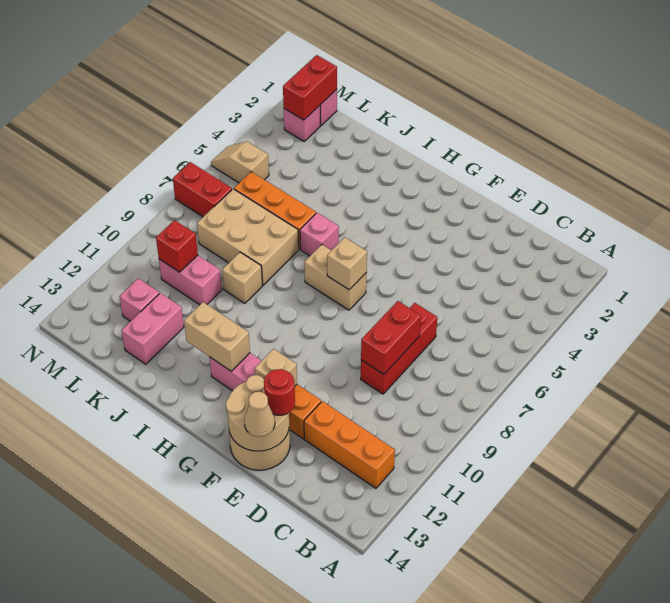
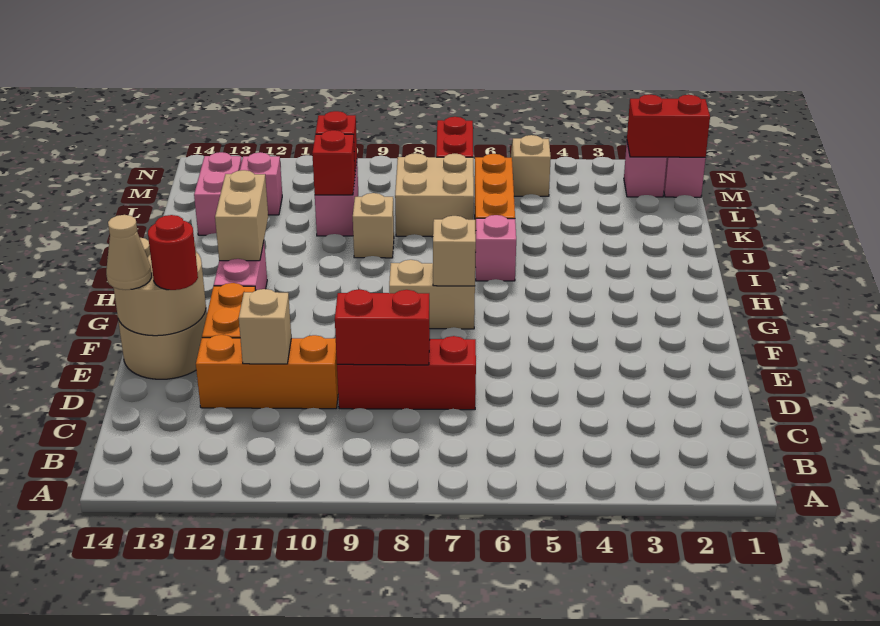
orange 1x3 brick [304,401,395,488] -> orange 1x3 brick turned to [196,335,338,409]
tan 1x1 brick [255,349,297,386] -> tan 1x1 brick moved to [239,289,291,364]
tan 1x2 brick [304,245,367,310] -> tan 1x2 brick turned to [389,260,475,329]
tan 2x3 brick [197,189,299,285] -> tan 2x2 brick [395,153,474,237]
none -> red 1x1 brick [312,130,355,195]
pink 1x2 brick [122,293,184,364] -> pink 1x2 brick turned to [194,152,242,235]

